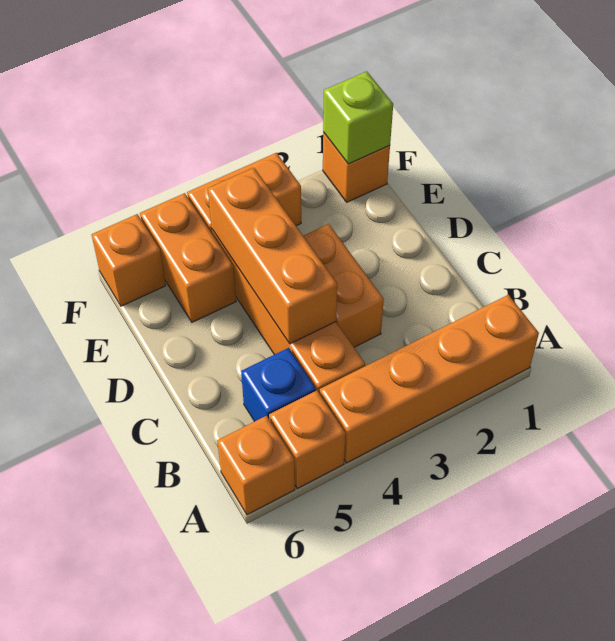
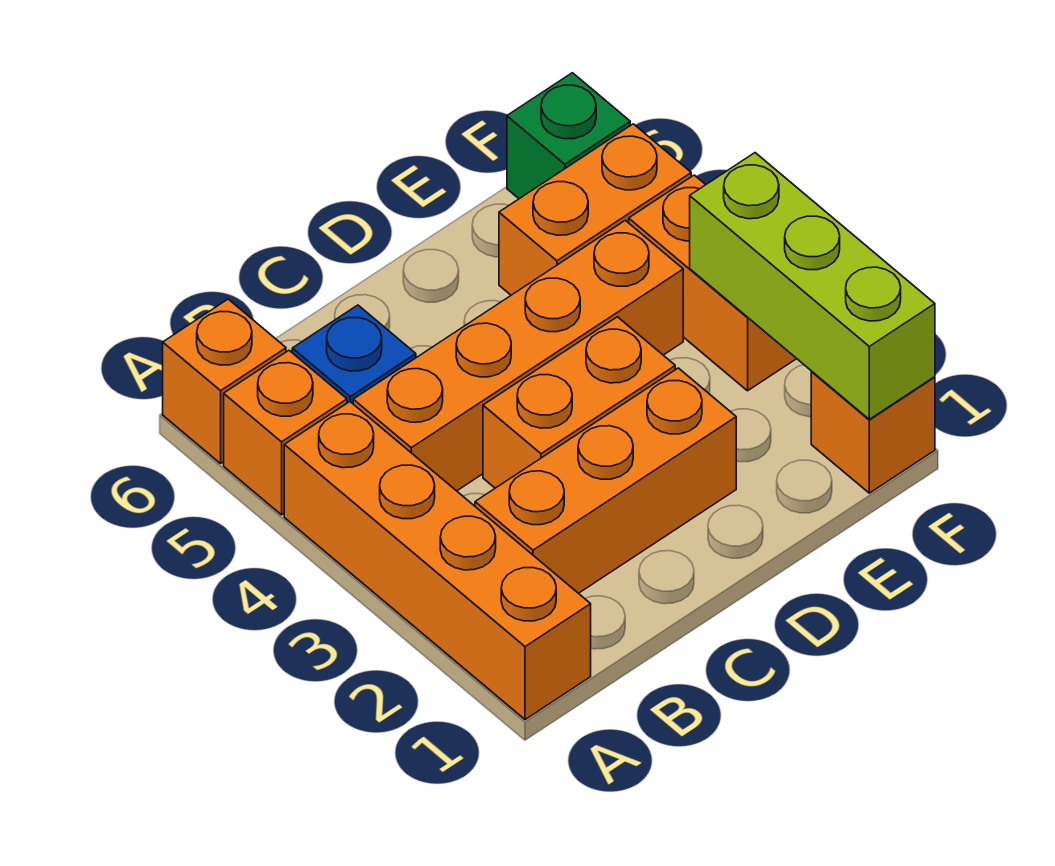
orange 1x3 brick [208,168,337,344] -> orange 1x3 brick moved to [475,368,736,593]
lime 1x1 brick [323,71,393,164] -> lime 1x3 brick [690,153,935,419]
orange 1x1 brick [92,214,166,306] -> green 1x1 brick [507,73,630,199]

